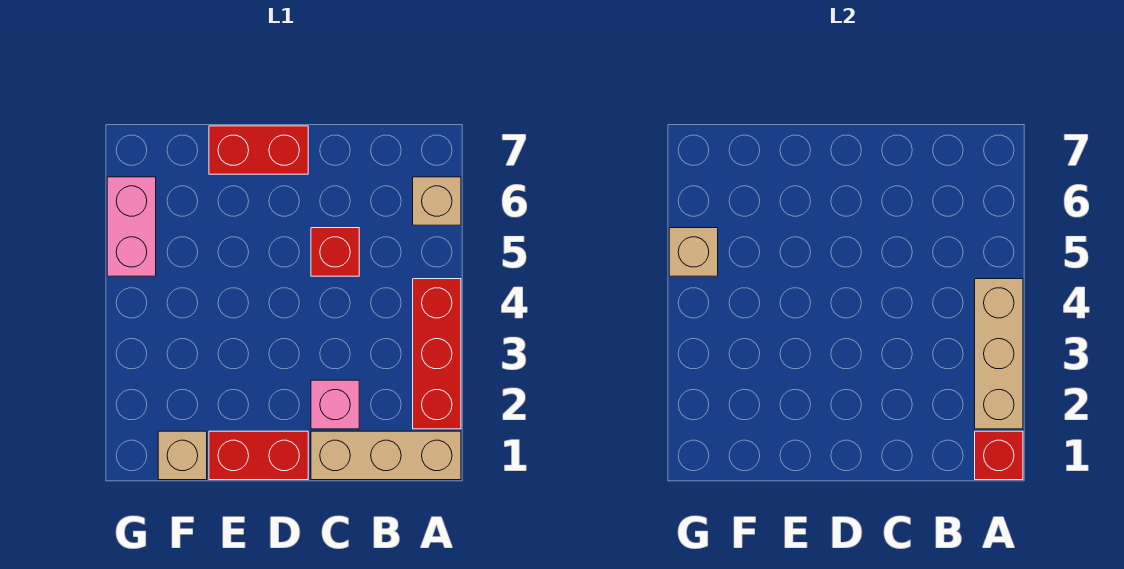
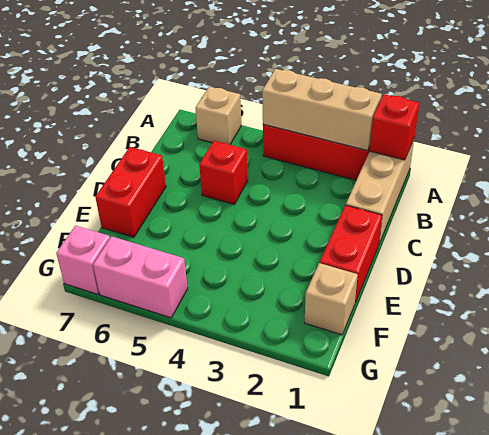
pink 1x1 brick [311,380,359,429] -> pink 1x1 brick moved to [56,226,110,294]
tan 1x1 brick [669,228,718,276] -> none

